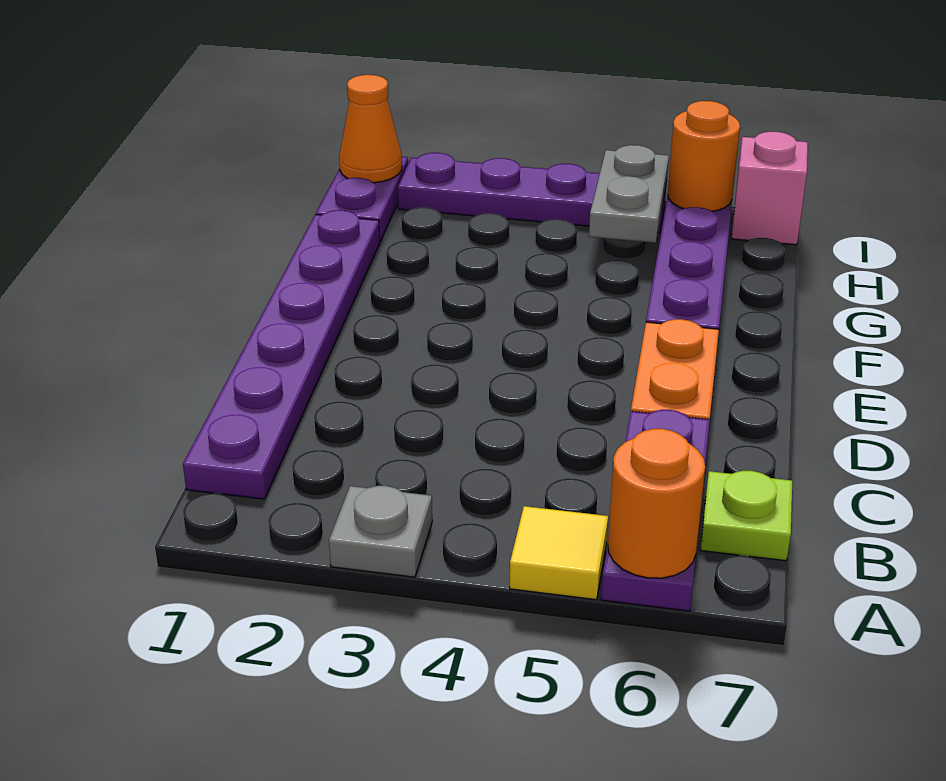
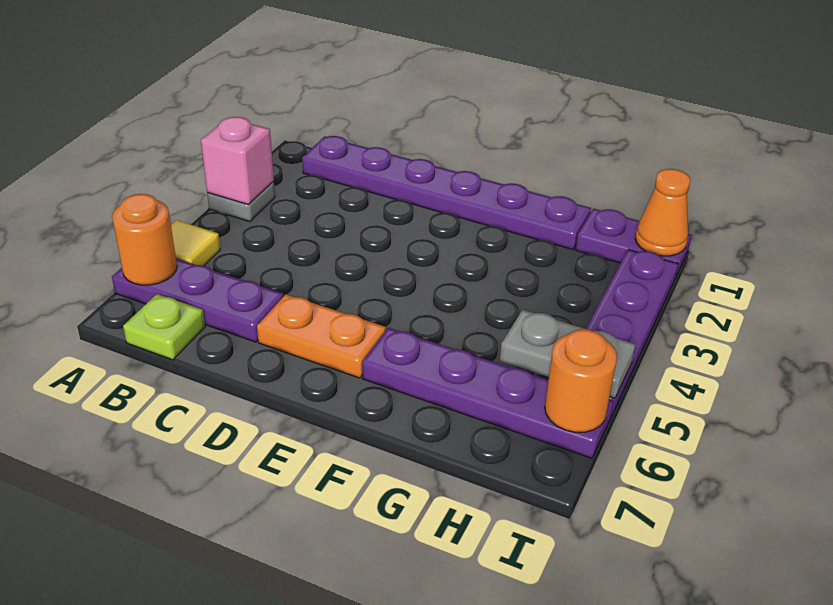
pink 1x1 brick [731,132,808,245] -> pink 1x1 brick moved to [201,117,274,204]

